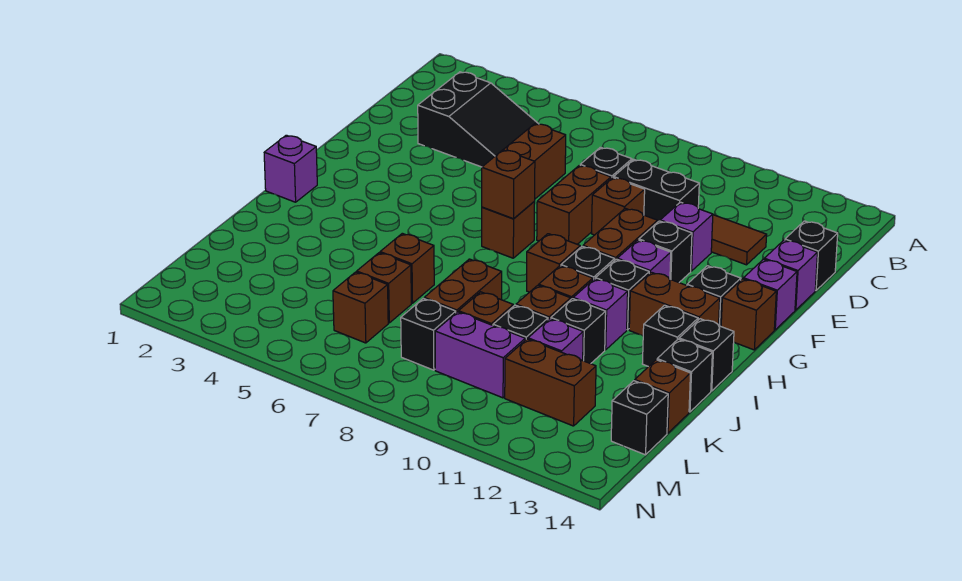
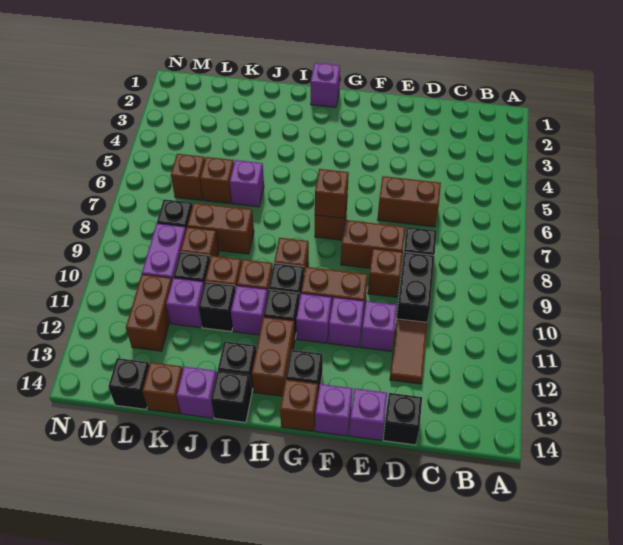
black 2x3 slope [418,72,539,167] -> none
black 1x1 brick [639,221,692,282] -> purple 1x1 brick [329,297,364,347]
brown 1x1 brick [380,233,434,303] -> purple 1x1 brick [230,160,264,207]
black 1x1 brick [657,339,712,412] -> purple 1x1 brick [177,367,216,418]

